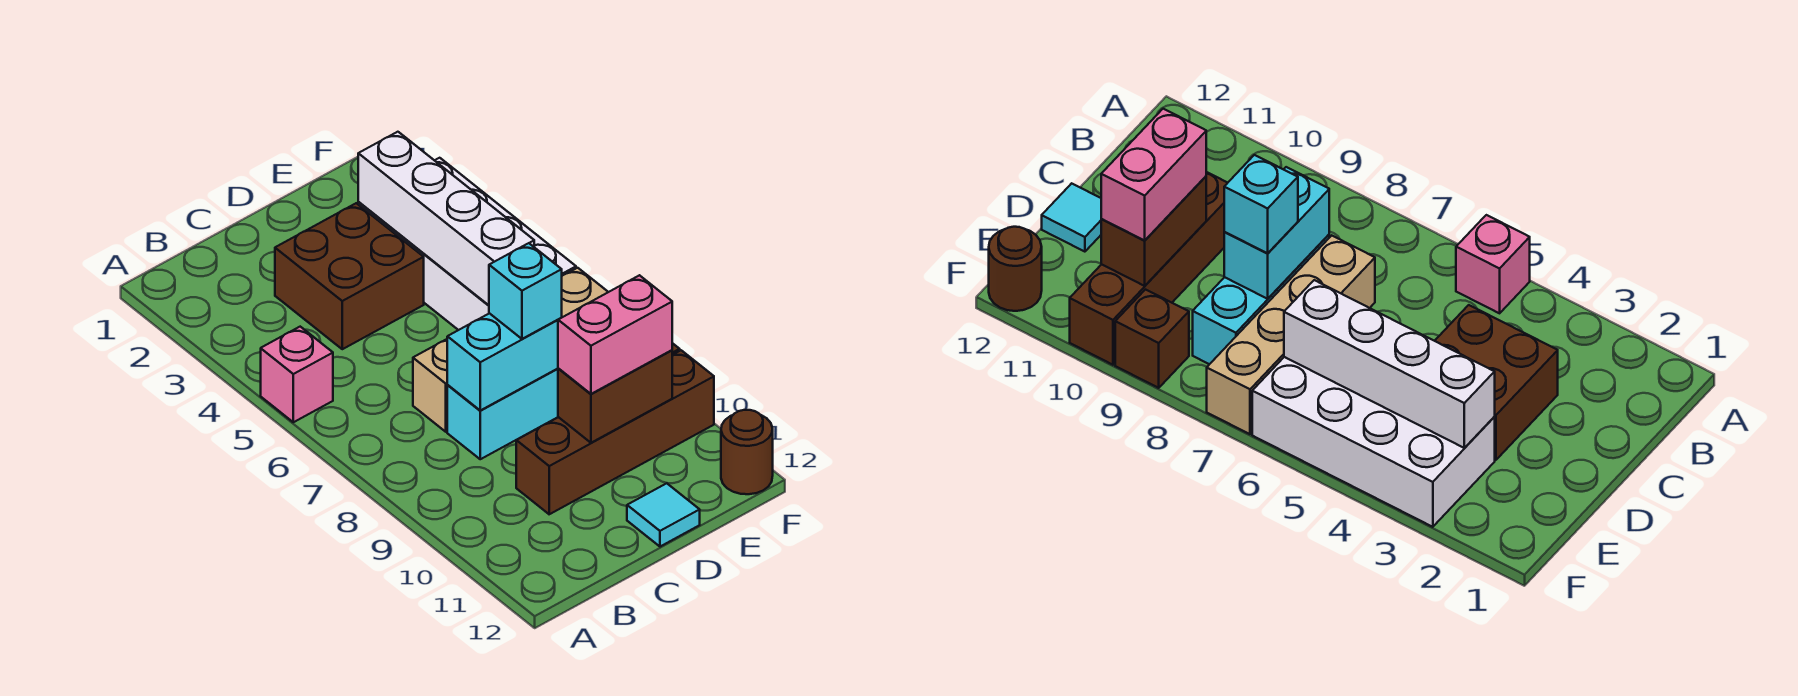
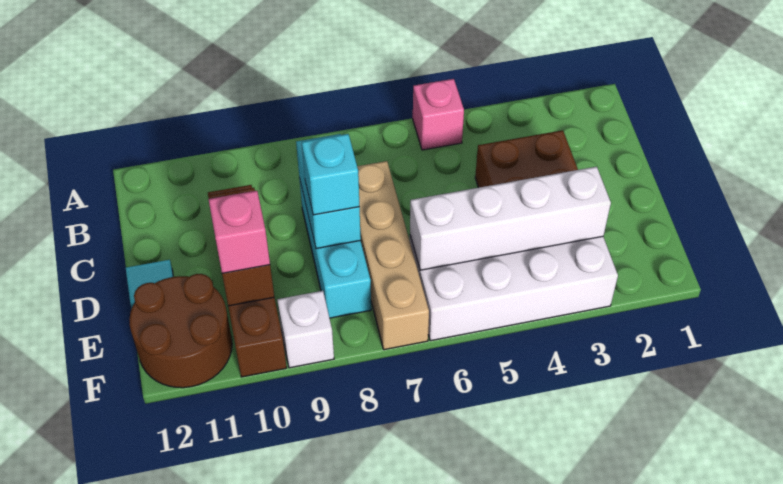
pink 1x2 brick [558,275,672,394] -> pink 1x1 brick [208,191,270,273]
brown 1x1 brick [1115,290,1189,388] -> white 1x1 brick [277,291,334,368]
brown 1x1 round brick [721,410,773,494] -> brown 2x2 round brick [129,274,232,388]

